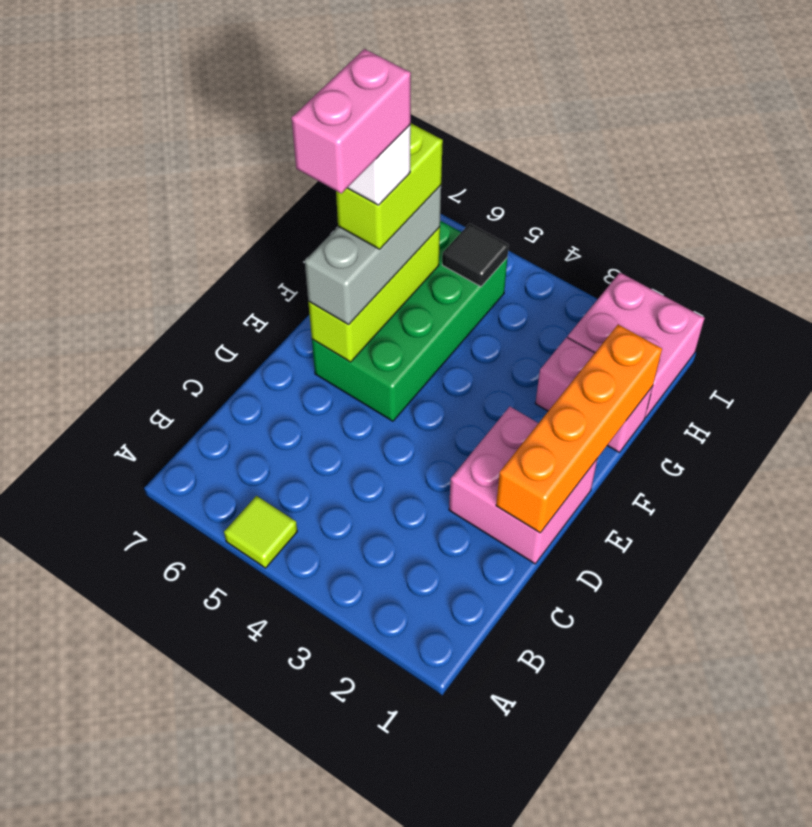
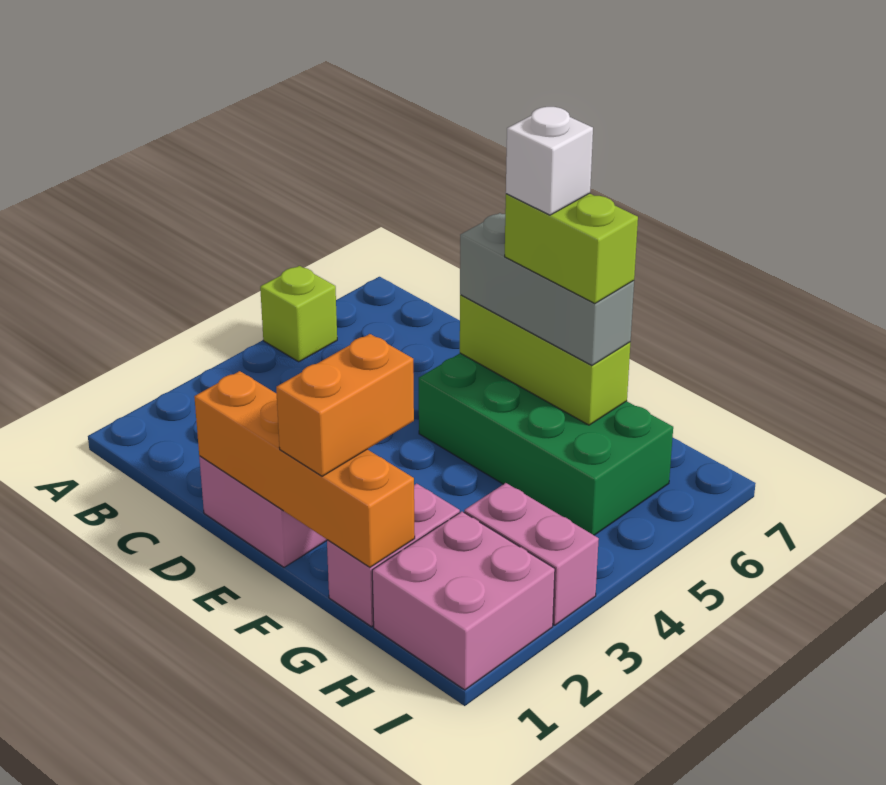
lime 1x1 tile [224,496,297,568] -> lime 1x1 brick [260,266,337,362]
pink 1x2 brick [292,49,411,193] -> pink 1x2 brick moved to [464,483,599,625]
none -> orange 1x2 brick [276,334,414,476]
black 1x1 tile [442,223,509,287] -> none

